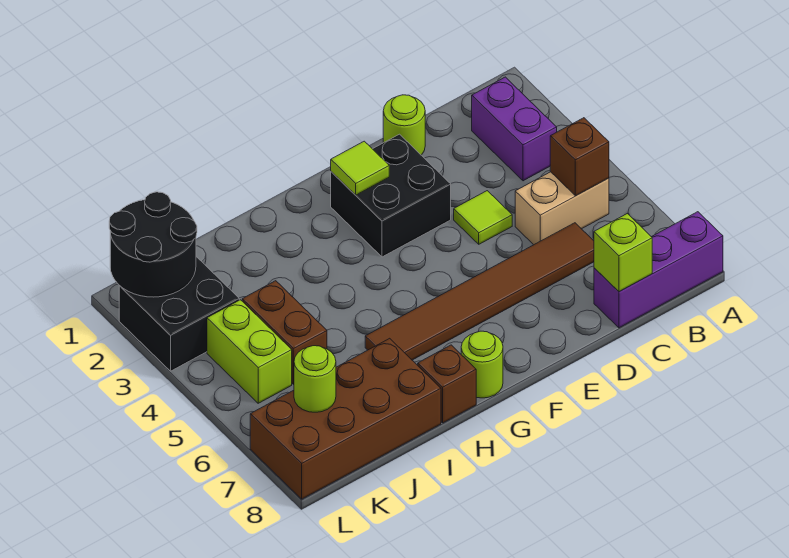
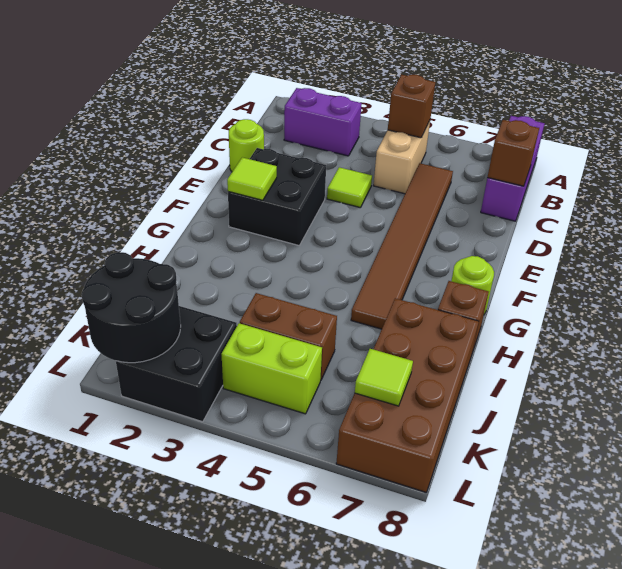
lime 1x1 brick [594,214,652,292] -> brown 1x1 brick [488,120,539,186]
lime 1x1 round brick [294,346,336,412] -> lime 1x1 tile [355,349,413,406]

